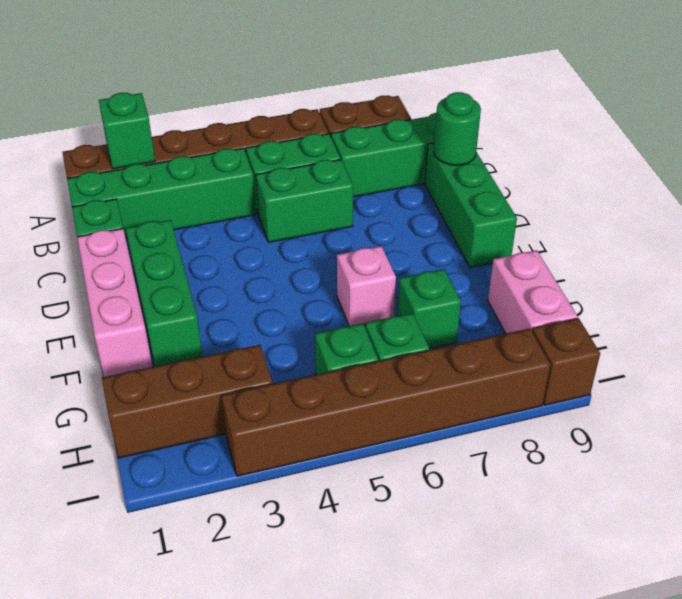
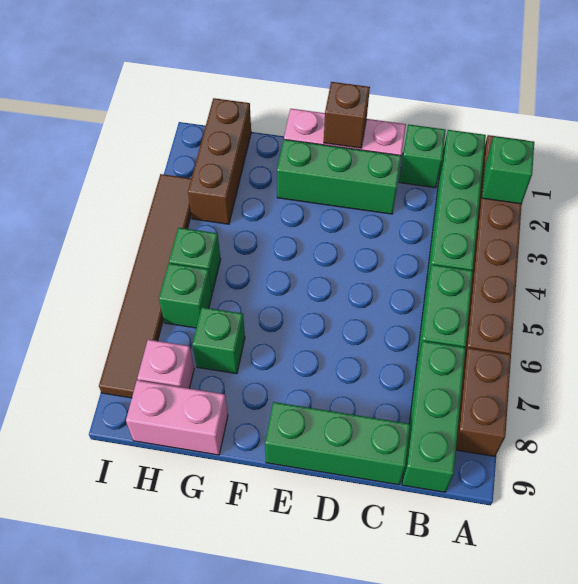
green 1x2 brick [256,159,353,242] -> none
green 1x1 round brick [434,92,481,165] -> none
pink 1x1 brick [337,246,396,326] -> pink 1x1 brick moved to [137,340,194,389]
brown 1x6 brick [221,329,550,476] -> brown 1x6 tile [99,174,191,398]
brown 1x1 brick [532,318,600,405] -> brown 1x1 brick moved to [324,82,370,148]

